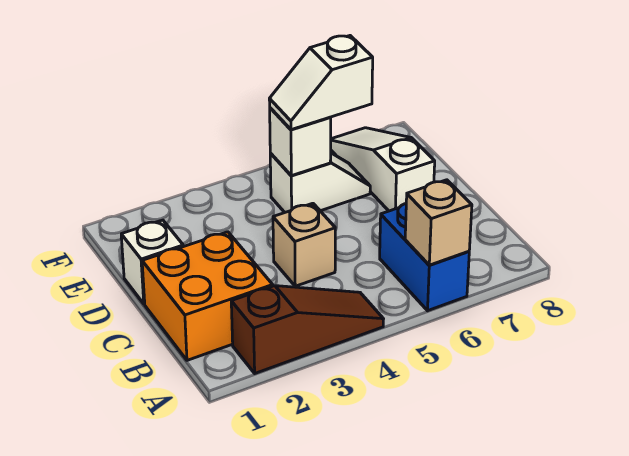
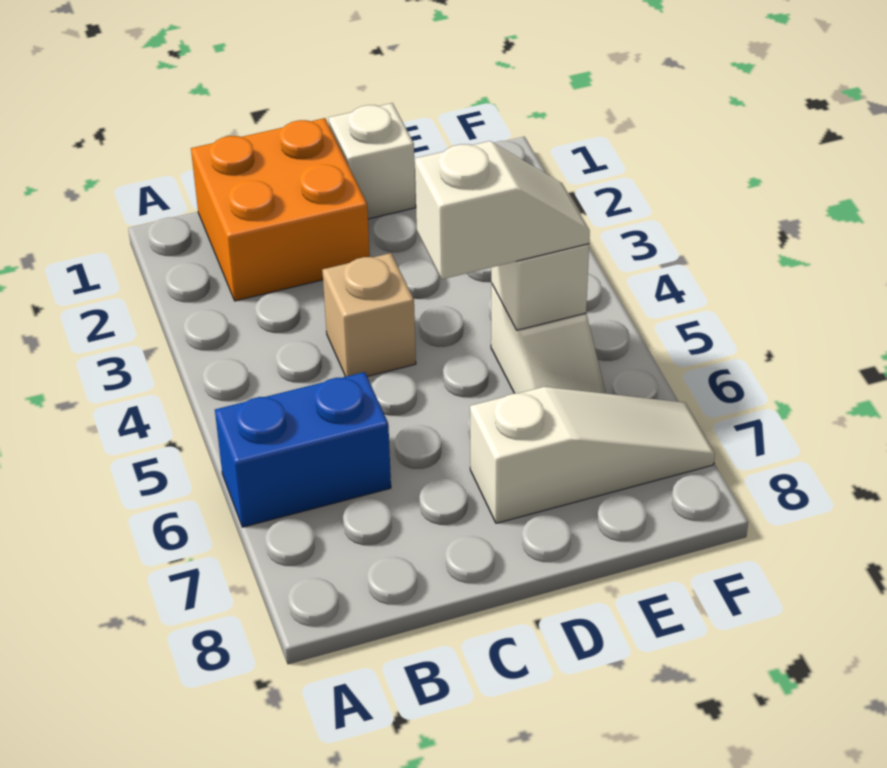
brown 1x3 slope [231,286,383,373] -> none
tan 1x1 brick [405,180,472,265] -> none
white 1x2 slope [269,36,373,130] -> white 1x2 slope turned to [415,141,590,279]

